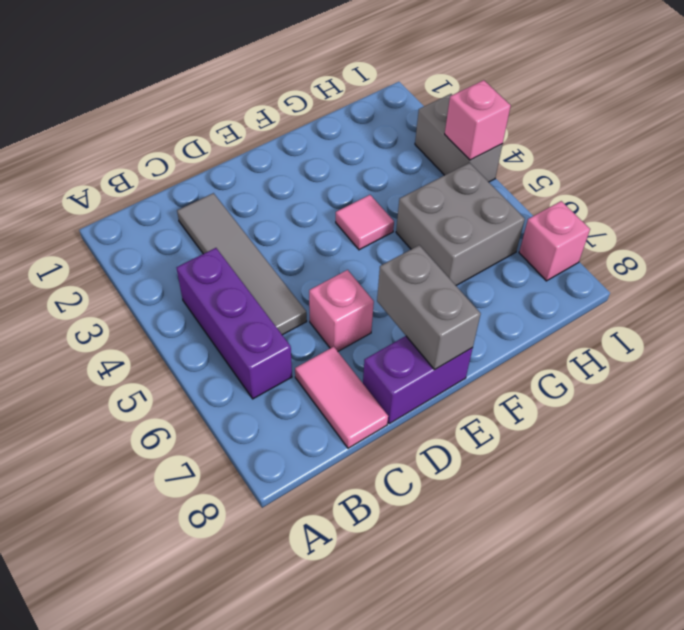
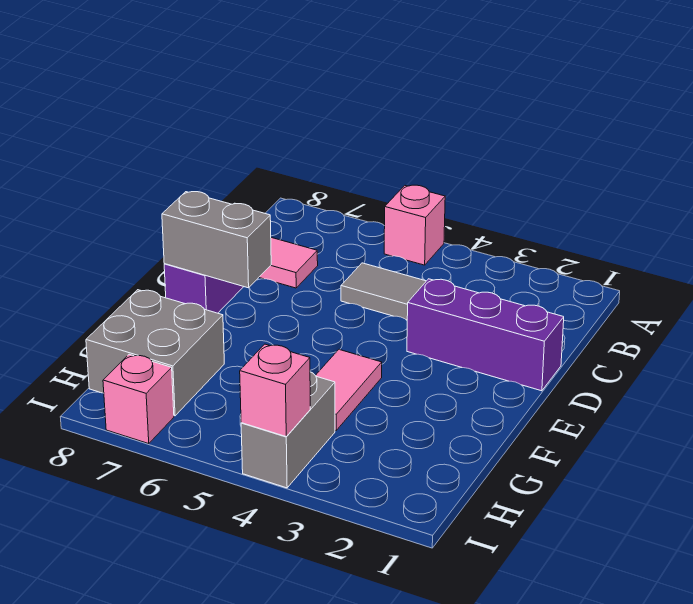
purple 1x3 brick [176,248,292,399] -> purple 1x3 brick moved to [407,279,564,391]
pink 1x1 brick [309,270,374,351] -> pink 1x1 brick moved to [384,185,445,265]
pink 1x1 tile [336,195,394,250] -> pink 1x2 tile [315,350,382,431]
grey 2x2 brick [396,163,525,285] -> grey 2x2 brick moved to [86,290,224,416]
grey 1x2 brick [415,94,502,182] -> grey 1x2 brick turned to [241,372,335,488]

